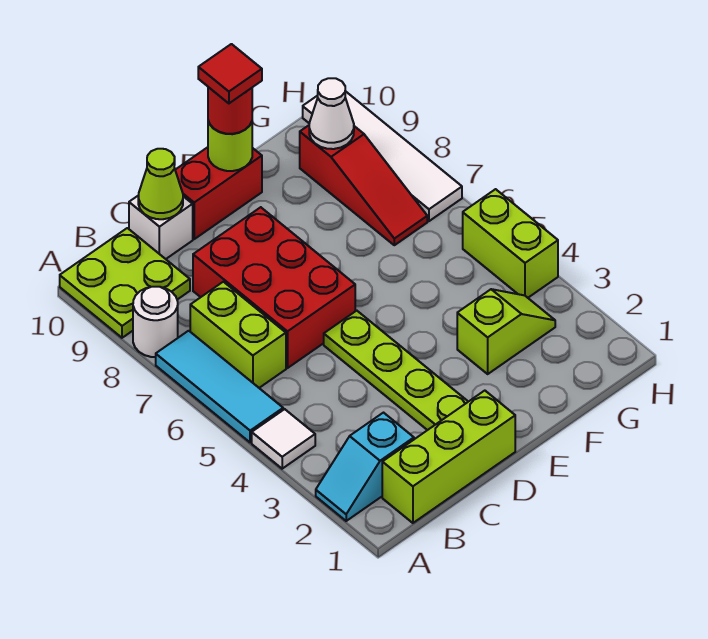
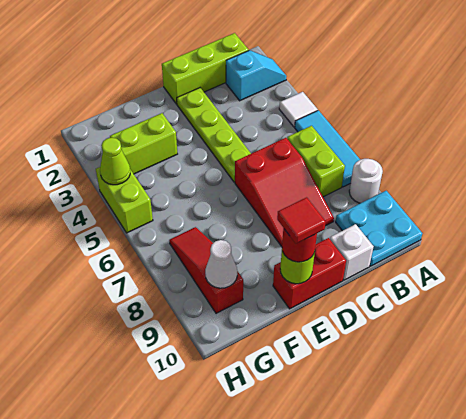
lime 2x2 plate [60,228,190,338] -> cyan 2x2 plate [336,191,422,266]
red 2x3 brick [193,207,355,368] -> red 2x3 slope [235,138,334,247]
lime 1x1 cone [138,149,183,219] -> lime 1x1 cone moved to [100,138,130,185]
lime 1x2 slope [457,289,555,374] -> lime 1x2 brick [110,113,177,174]
white 1x4 tile [303,91,462,221] -> none

